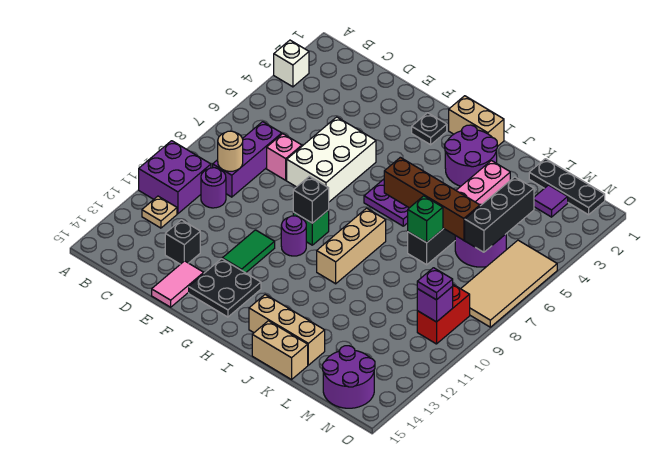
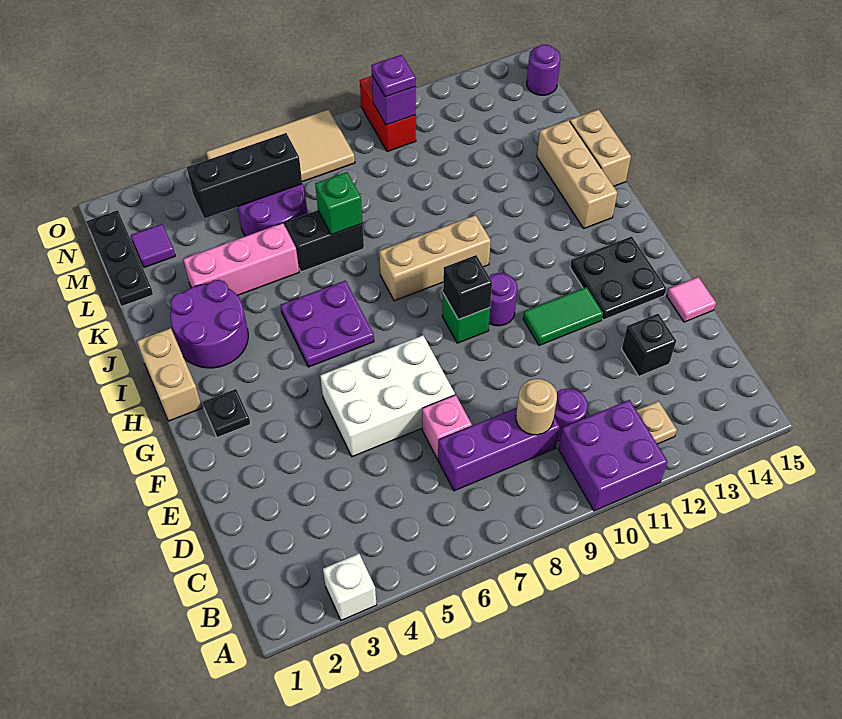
pink 1x2 tile [152,261,204,307] -> pink 1x1 tile [667,277,716,322]
brown 1x4 brick [384,157,480,240] -> none
purple 2x2 round brick [323,346,375,408] -> purple 1x1 round brick [527,45,560,95]
red 1x2 brick [417,285,470,344] -> red 1x2 brick turned to [360,76,416,152]

